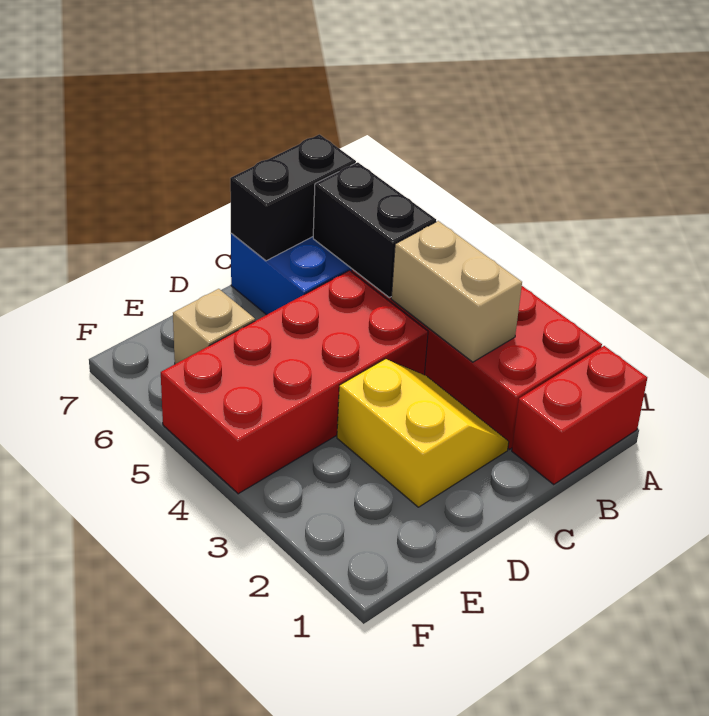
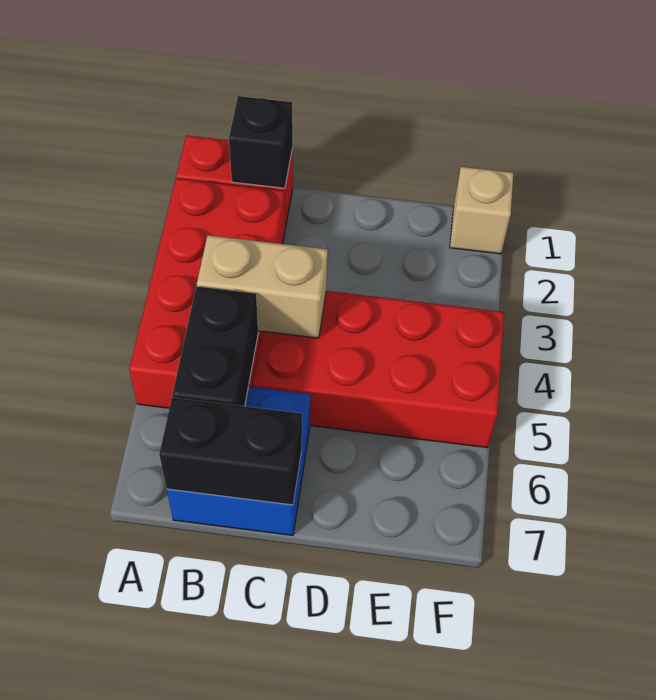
none -> black 1x1 brick [229,96,293,188]
tan 1x2 brick [391,221,522,362] -> tan 1x2 brick turned to [197,235,328,338]
yellow 2x2 slope [337,359,509,507] -> none
tan 1x1 brick [173,289,255,364] -> tan 1x1 brick moved to [450,167,513,254]

